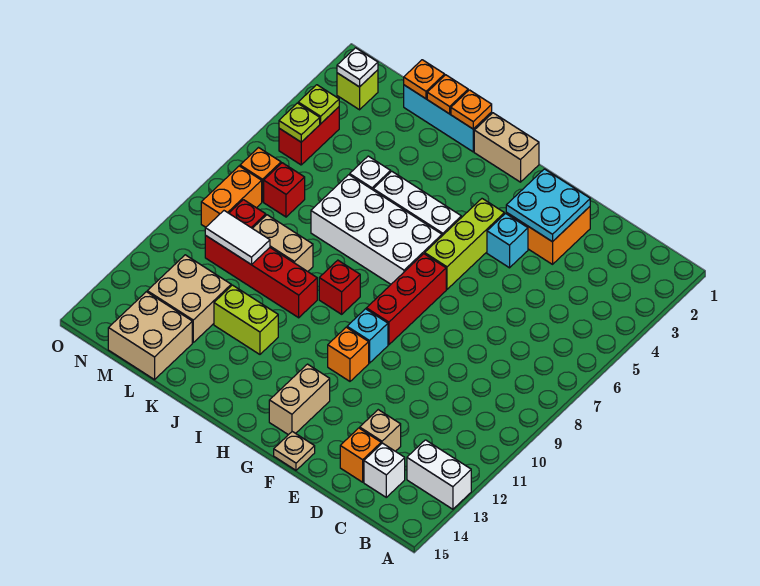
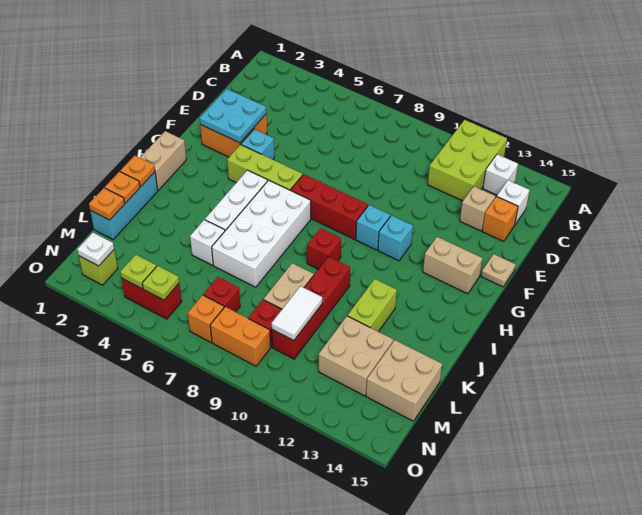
none -> lime 2x3 brick [428,120,507,201]
white 1x2 brick [407,440,471,509] -> white 1x1 brick [483,154,518,195]
orange 1x1 brick [328,327,369,381] -> cyan 1x1 brick [378,215,413,261]

